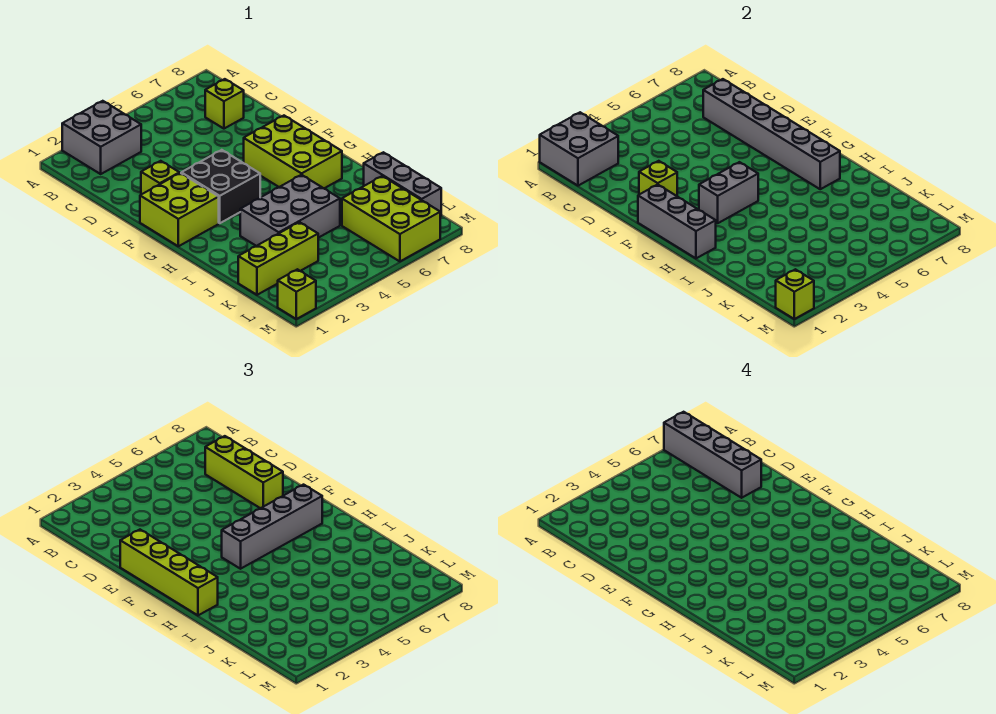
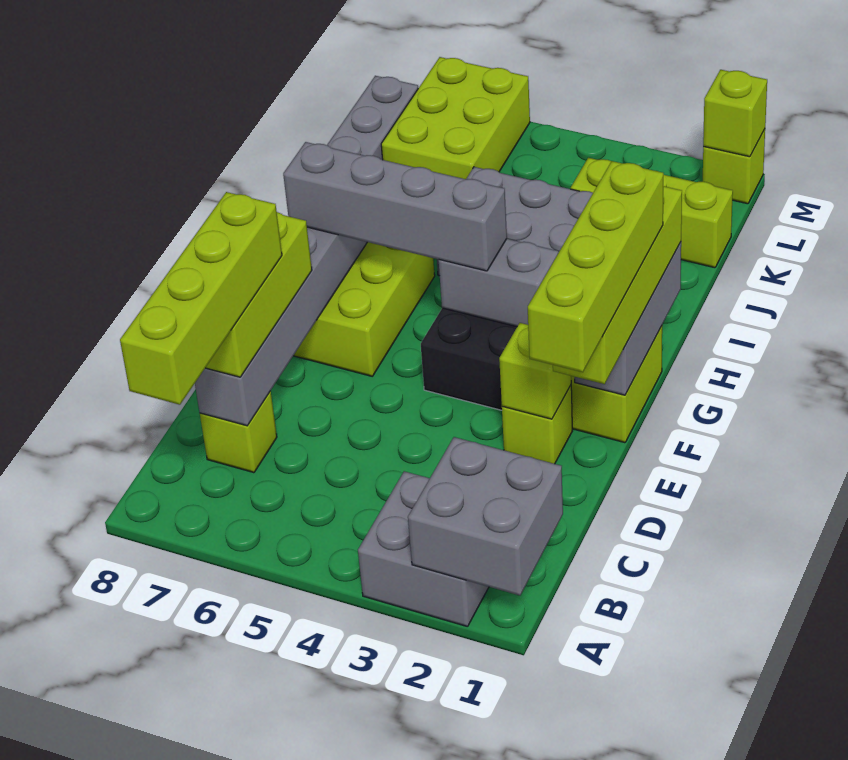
grey 1x4 brick [664,412,761,498] -> lime 1x4 brick [120,192,282,405]
none -> lime 1x4 brick [528,161,663,372]

